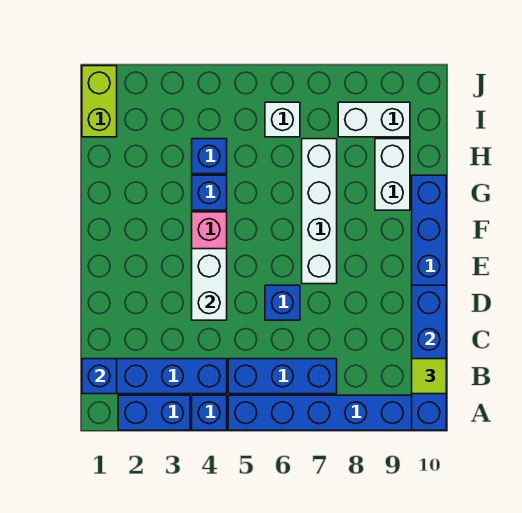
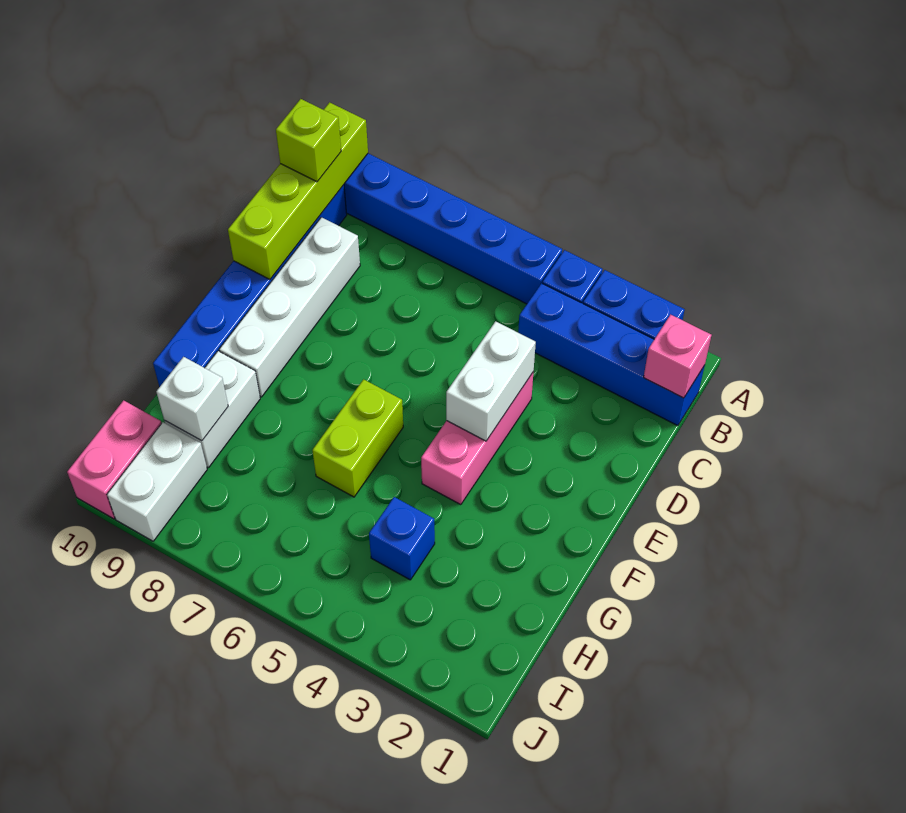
blue 1x4 brick [412,285,446,430] -> lime 1x4 brick [228,102,368,279]
blue 1x1 brick [82,359,117,394] -> pink 1x1 brick [644,315,711,398]
blue 1x3 brick [228,359,337,394] -> none
lime 1x1 tile [412,359,446,394] -> lime 1x1 brick [276,99,341,182]
blue 1x1 brick [265,285,300,320] -> none
white 1x4 brick [302,139,337,284] -> white 1x4 brick moved to [219,217,360,397]
blue 1x1 brick [192,175,227,210] -> none
lime 1x2 brick [82,66,117,137] -> lime 1x2 brick moved to [312,379,403,497]
white 1x1 brick [265,102,300,137] -> white 1x1 brick moved to [156,357,228,441]
white 1x2 brick [338,102,410,137] -> white 1x2 brick turned to [107,422,207,541]
none -> pink 1x2 brick [67,400,162,519]

